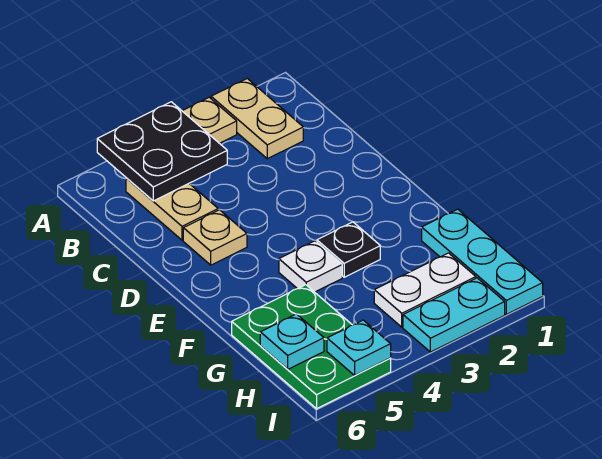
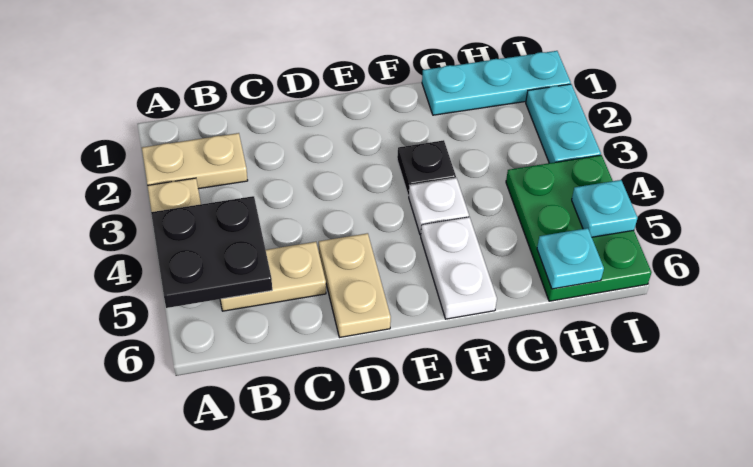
tan 1x1 plate [183,210,247,265] -> tan 1x2 plate [319,233,391,337]
green 2x3 plate [232,285,391,409] -> green 2x3 plate turned to [506,155,651,301]
white 1x2 plate [374,253,476,327] -> white 1x2 plate moved to [421,217,497,319]

